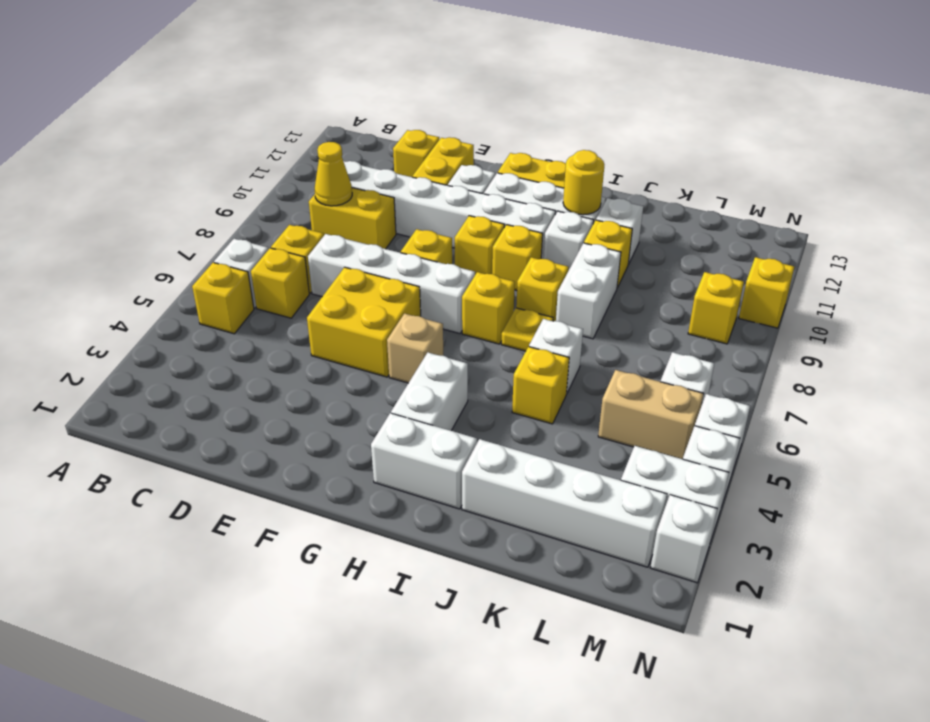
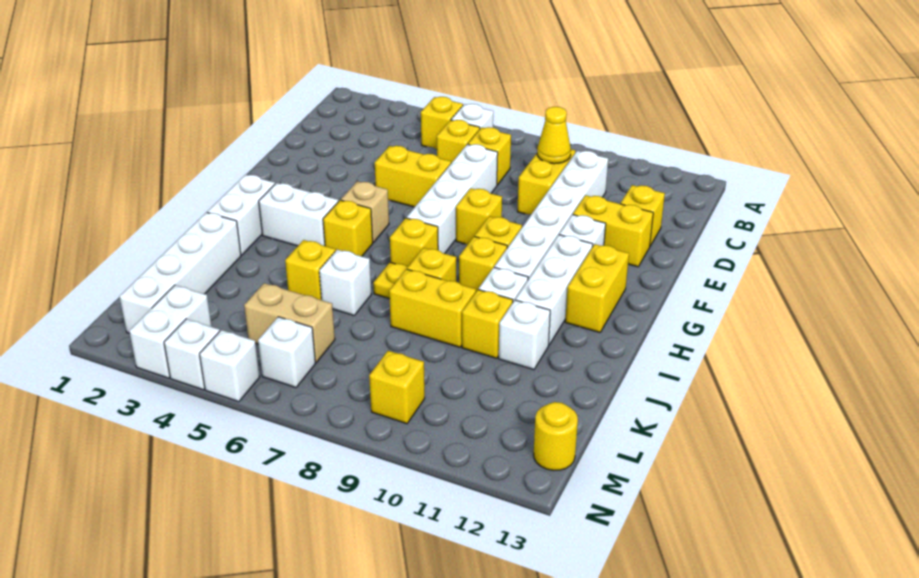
yellow 2x2 brick [307,267,421,377] -> yellow 1x2 brick [375,146,451,207]
yellow 1x1 round brick [563,150,604,215] -> yellow 1x1 round brick moved to [534,402,578,471]
white 1x2 brick [556,243,621,339] -> yellow 1x2 brick [389,269,476,347]
tan 1x2 brick [598,370,704,459] -> tan 1x2 brick turned to [244,283,335,362]
white 1x1 brick [650,495,717,583] -> none
yellow 1x1 brick [739,257,794,328] -> yellow 1x1 brick moved to [323,200,373,256]

